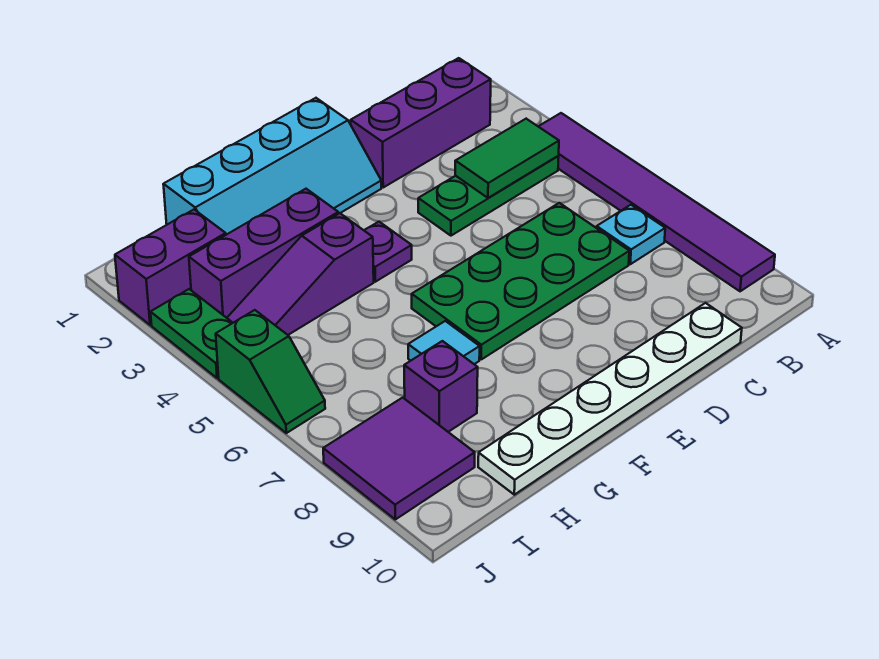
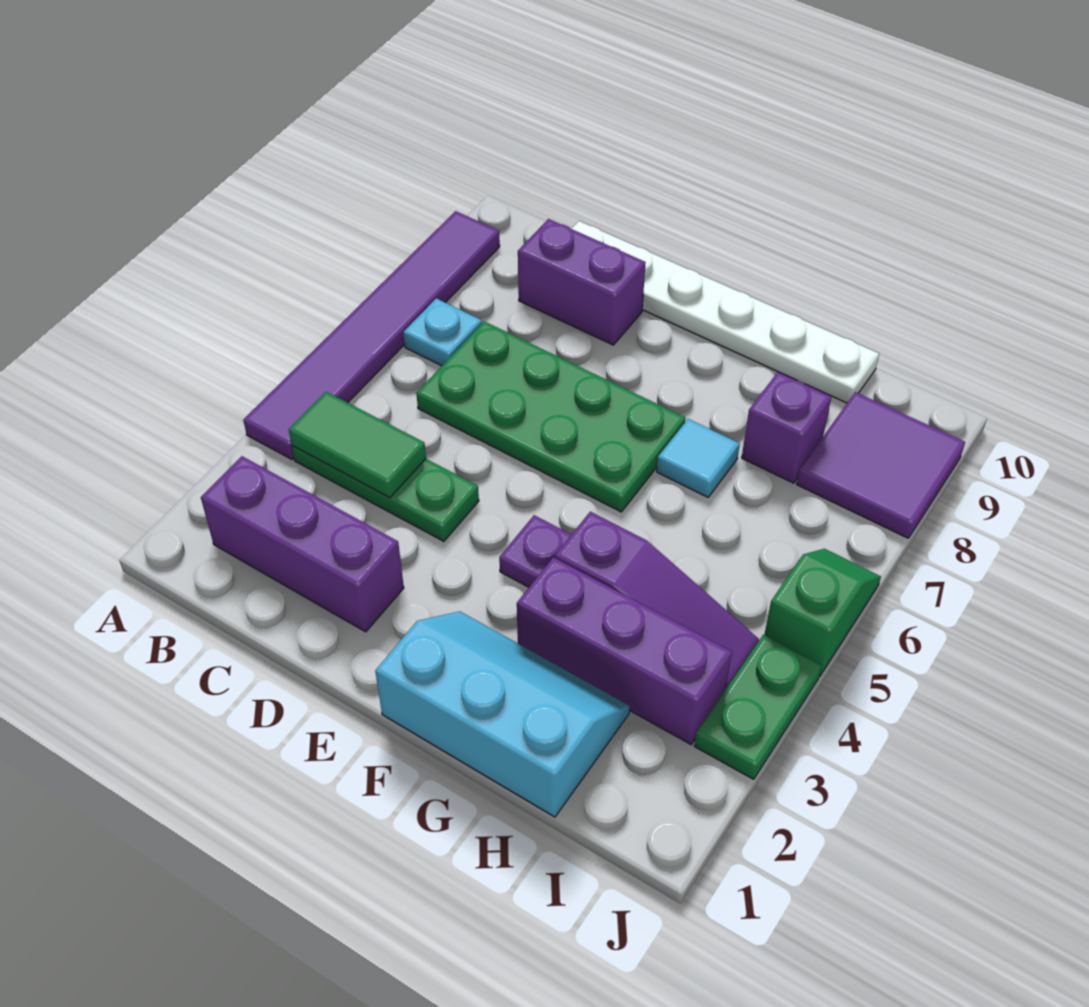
cyan 2x4 slope [163,98,381,235] -> cyan 2x3 slope [375,611,630,817]
purple 1x2 brick [115,210,226,325] -> purple 1x2 brick moved to [518,219,646,345]

